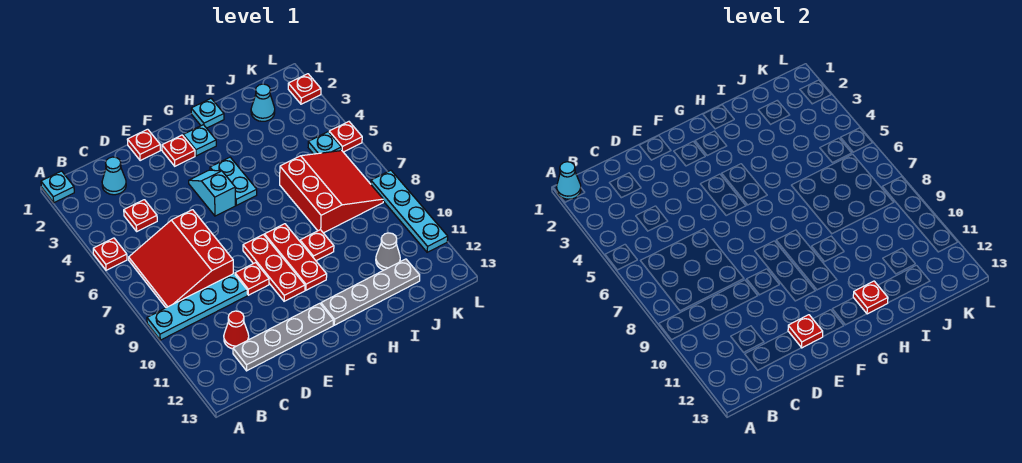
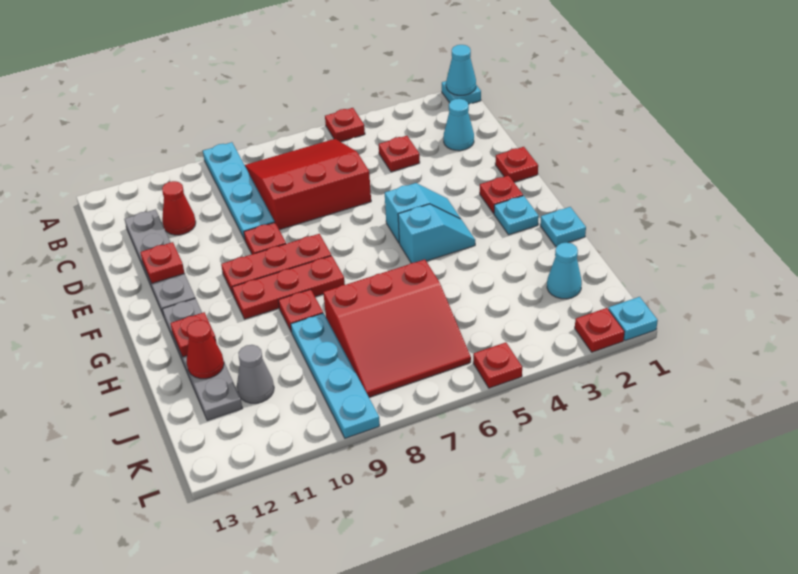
cyan 1x2 plate [210,157,257,205] -> cyan 1x2 slope [398,204,475,263]
none -> red 1x1 cone [187,320,224,379]
cyan 1x1 plate [308,132,341,154] -> cyan 1x1 plate moved to [608,297,658,341]
cyan 1x4 plate [371,170,448,252] -> cyan 1x4 plate turned to [291,313,380,438]

